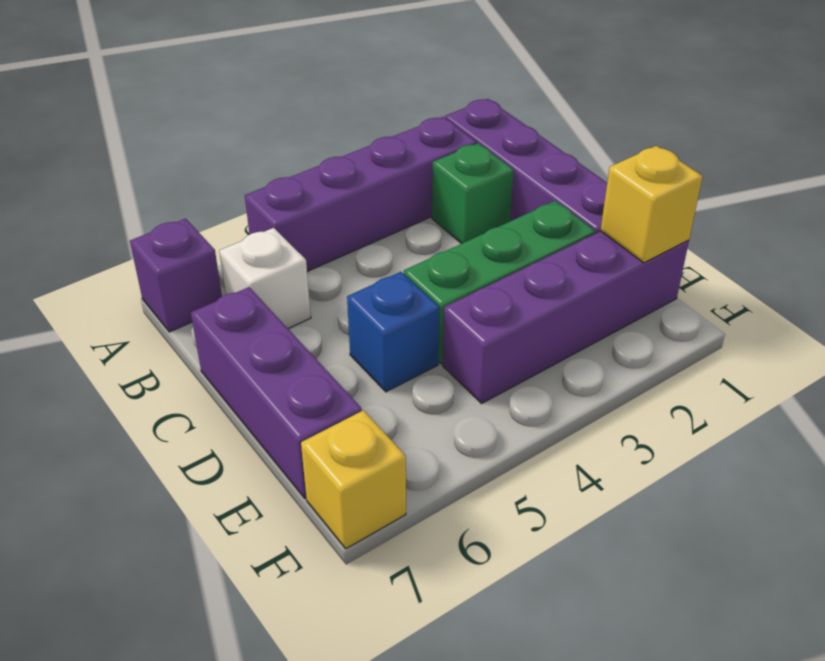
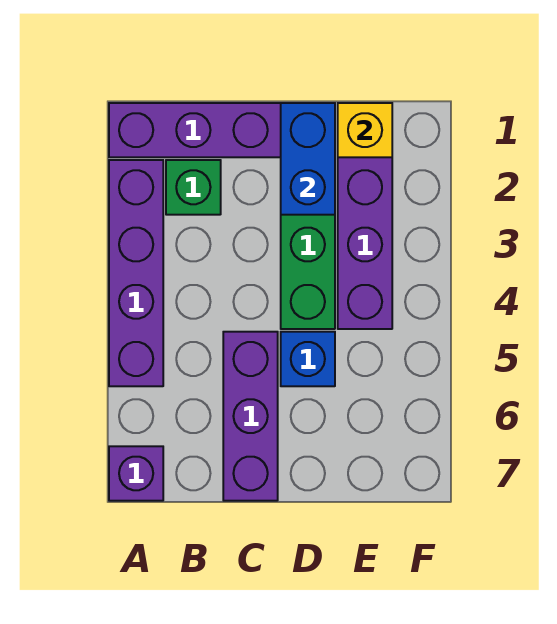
white 1x1 brick [219,228,311,329] -> none
purple 1x3 brick [191,287,362,499] -> purple 1x3 brick turned to [223,332,278,501]
none -> blue 1x2 brick [281,103,335,215]
yellow 1x1 brick [301,410,406,549] -> none

